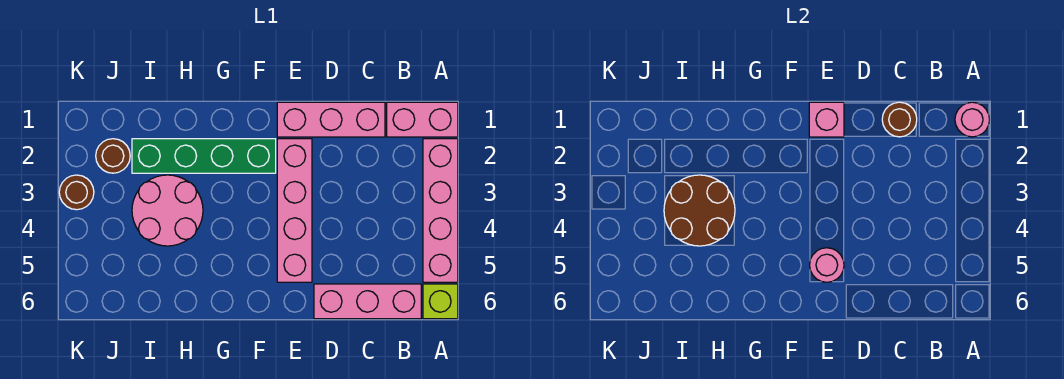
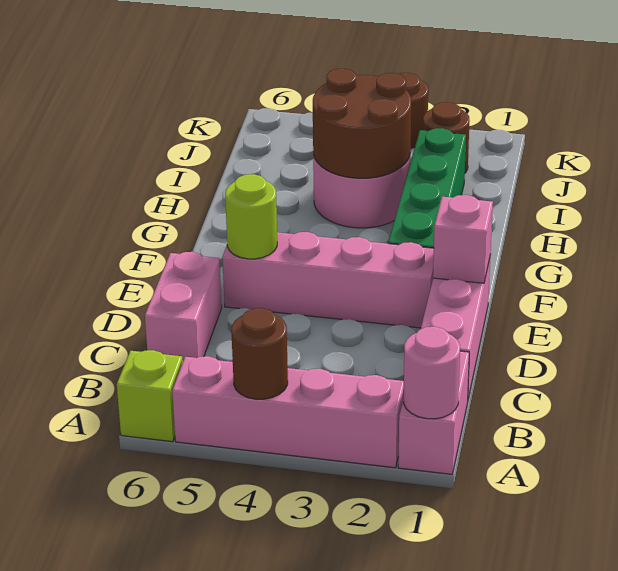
pink 1x3 brick [314,284,421,319] -> pink 1x2 brick [145,252,222,360]
brown 1x1 round brick [882,102,917,137] -> brown 1x1 round brick moved to [231,308,288,399]
pink 1x1 round brick [810,248,844,282] -> lime 1x1 round brick [225,174,277,259]

